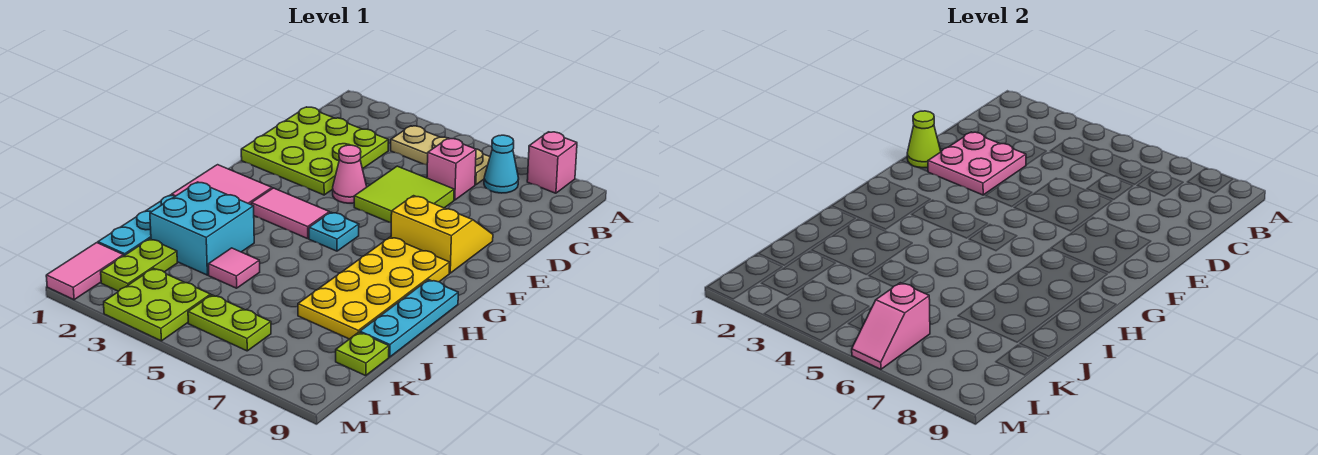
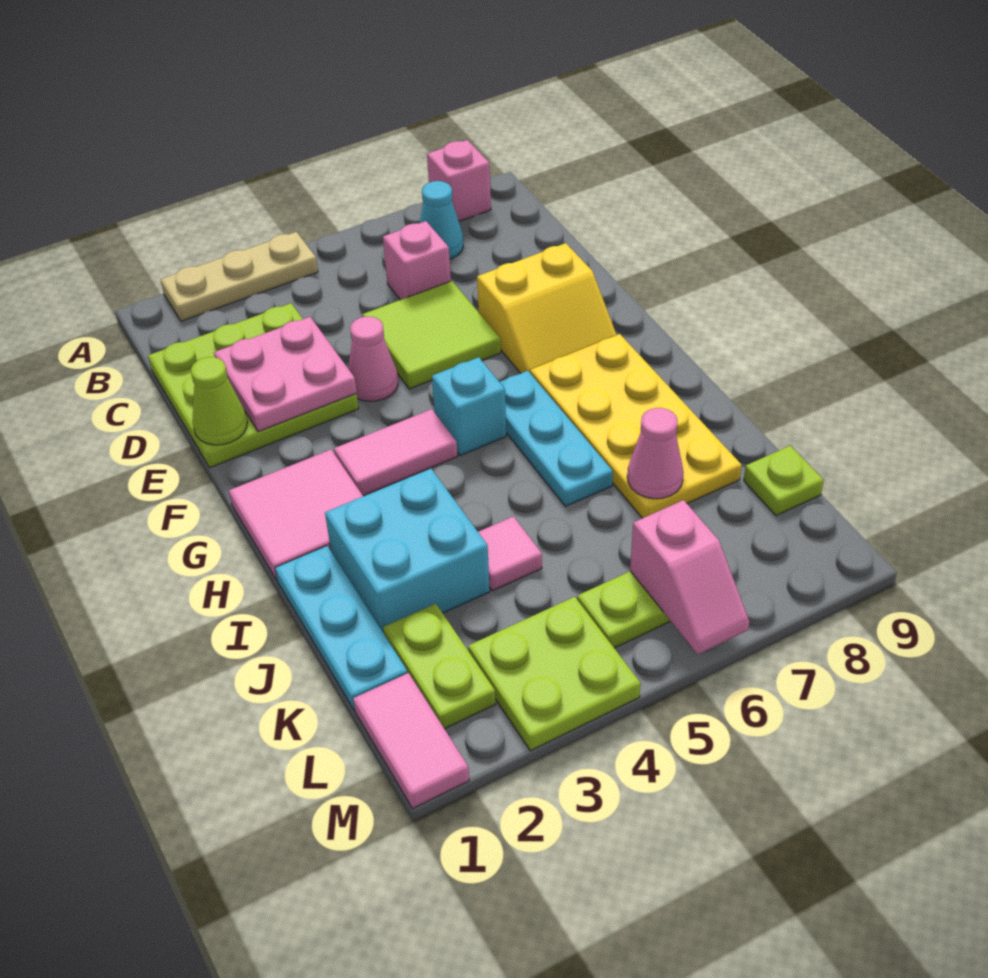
tan 1x3 plate [391,126,490,185] -> tan 1x3 plate moved to [160,232,318,321]
yellow 2x2 slope [391,196,493,273] -> yellow 2x2 slope turned to [477,243,616,373]
cyan 1x1 plate [309,212,359,251] -> cyan 1x1 brick [432,357,506,456]
cyan 1x3 plate [360,280,458,357] -> cyan 1x3 plate moved to [500,371,613,506]
none -> pink 1x1 cone [627,408,684,499]

